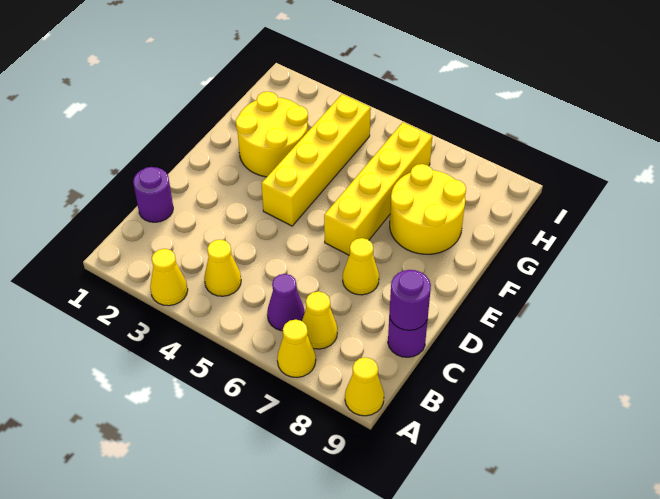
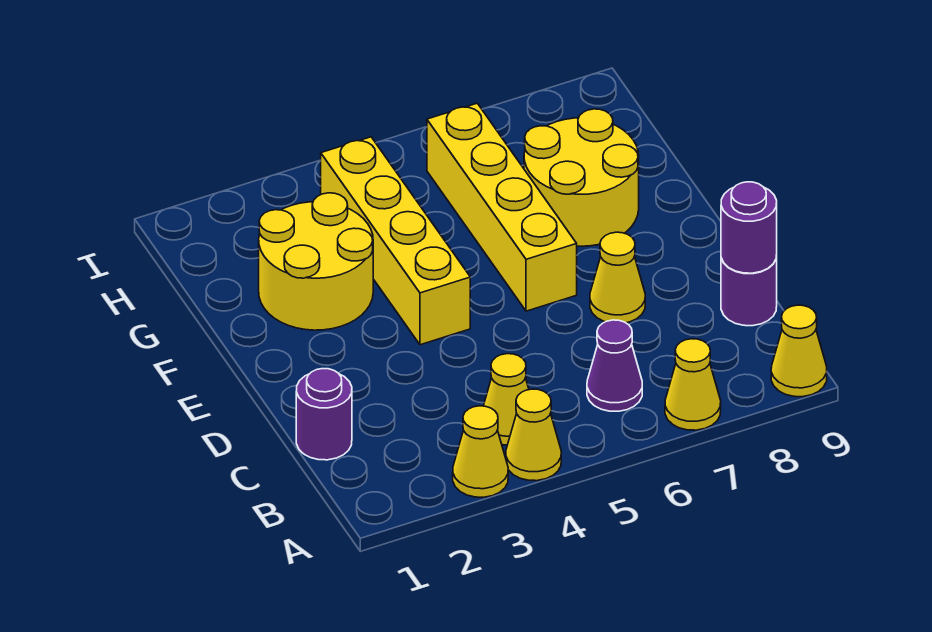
yellow 1x1 cone [302,291,337,349] -> yellow 1x1 cone moved to [506,389,561,481]

